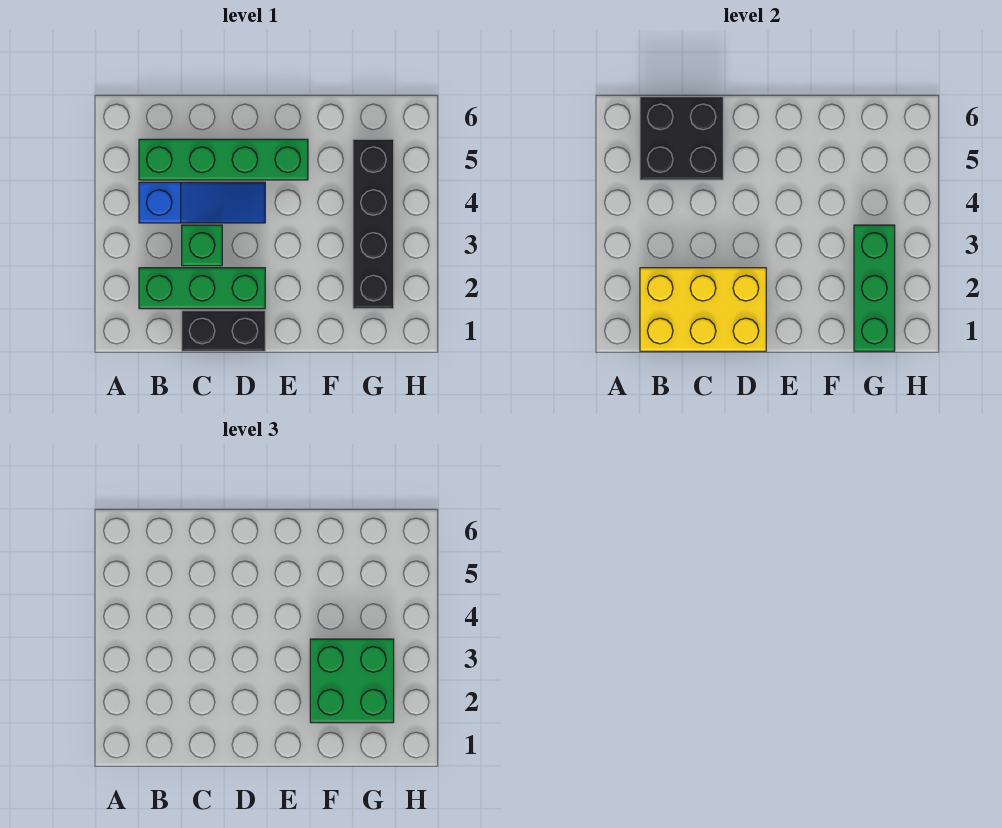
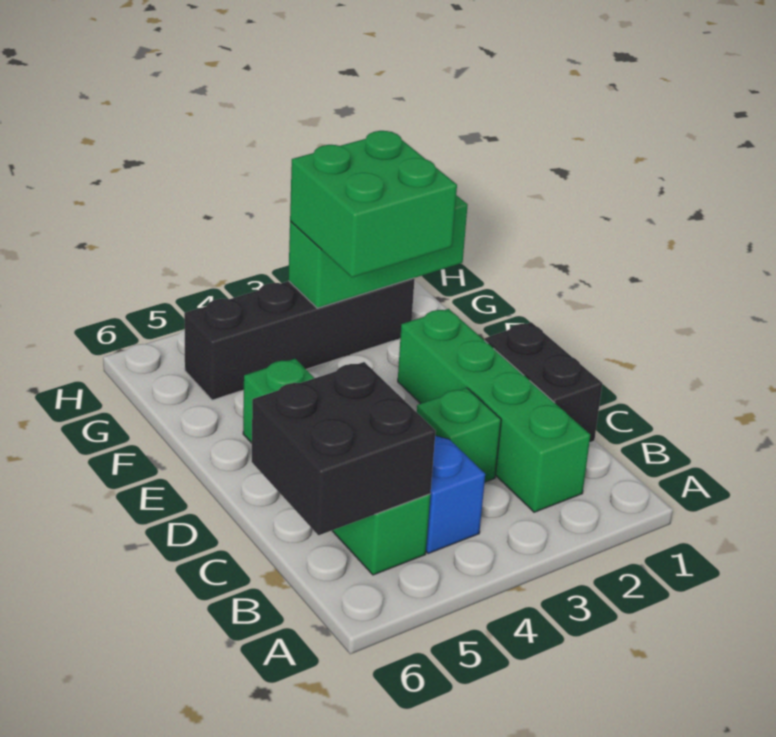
yellow 2x3 brick [640,268,766,351] -> none
green 1x3 brick [139,268,265,309] -> green 1x4 brick [398,309,590,512]

